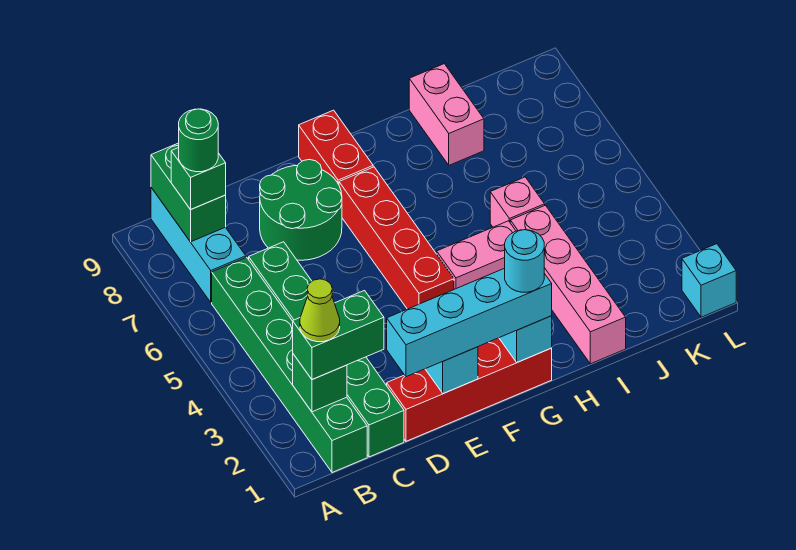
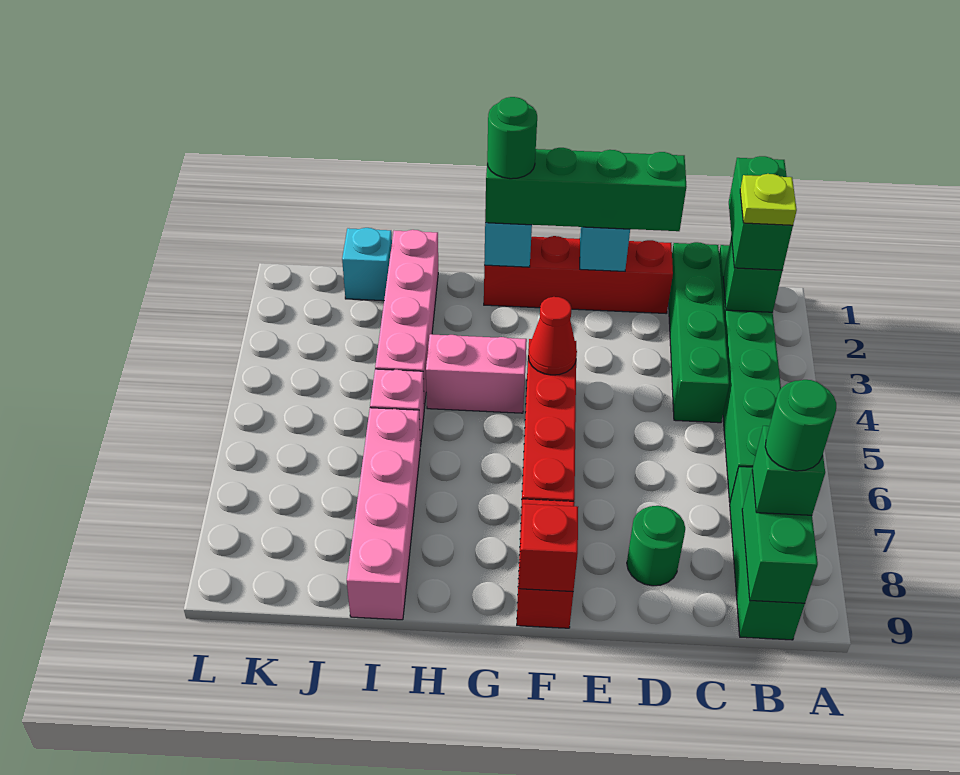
green 1x2 brick [293,291,384,380] -> green 1x2 brick turned to [729,156,793,270]
lime 1x1 cone [300,279,340,342] -> lime 1x1 plate [740,174,797,225]
cyan 1x3 brick [151,188,246,302] -> green 1x3 brick [730,467,805,640]
green 1x6 brick [249,242,404,457] -> green 1x4 brick [669,242,729,423]
cyan 1x4 brick [387,268,552,377] -> green 1x4 brick [485,148,686,231]
green 2x2 round brick [260,160,342,260] -> green 1x1 round brick [627,506,685,586]
none -> red 1x1 cone [528,297,577,375]
none -> red 1x1 brick [519,504,578,592]
cyan 1x1 round brick [505,230,544,292] -> green 1x1 round brick [487,97,537,179]
pink 1x2 brick [409,64,484,165] -> pink 1x4 brick [347,408,420,620]
cyan 1x1 brick [682,244,736,317] -> cyan 1x1 brick moved to [342,228,392,301]

